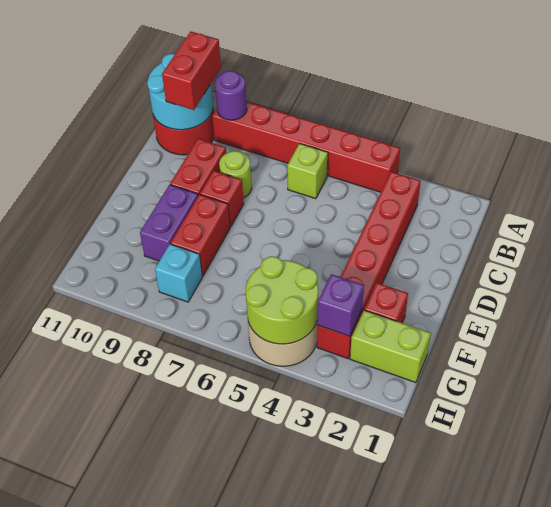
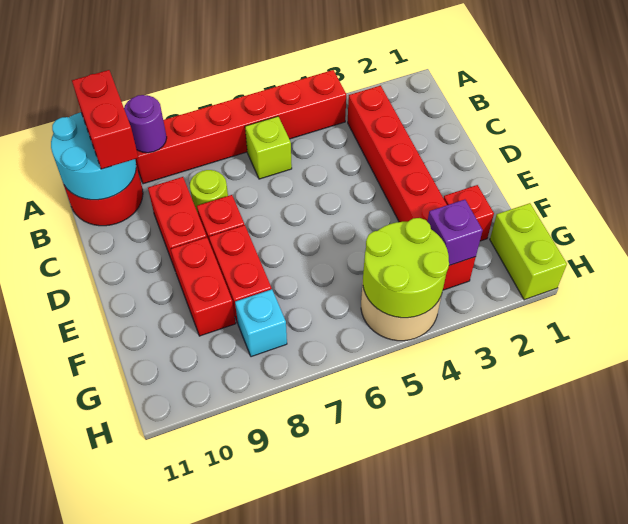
purple 1x2 brick [140,185,198,261] -> red 1x2 brick [171,237,236,336]
lime 1x2 brick [350,310,431,383] -> lime 1x2 brick turned to [490,203,567,300]

